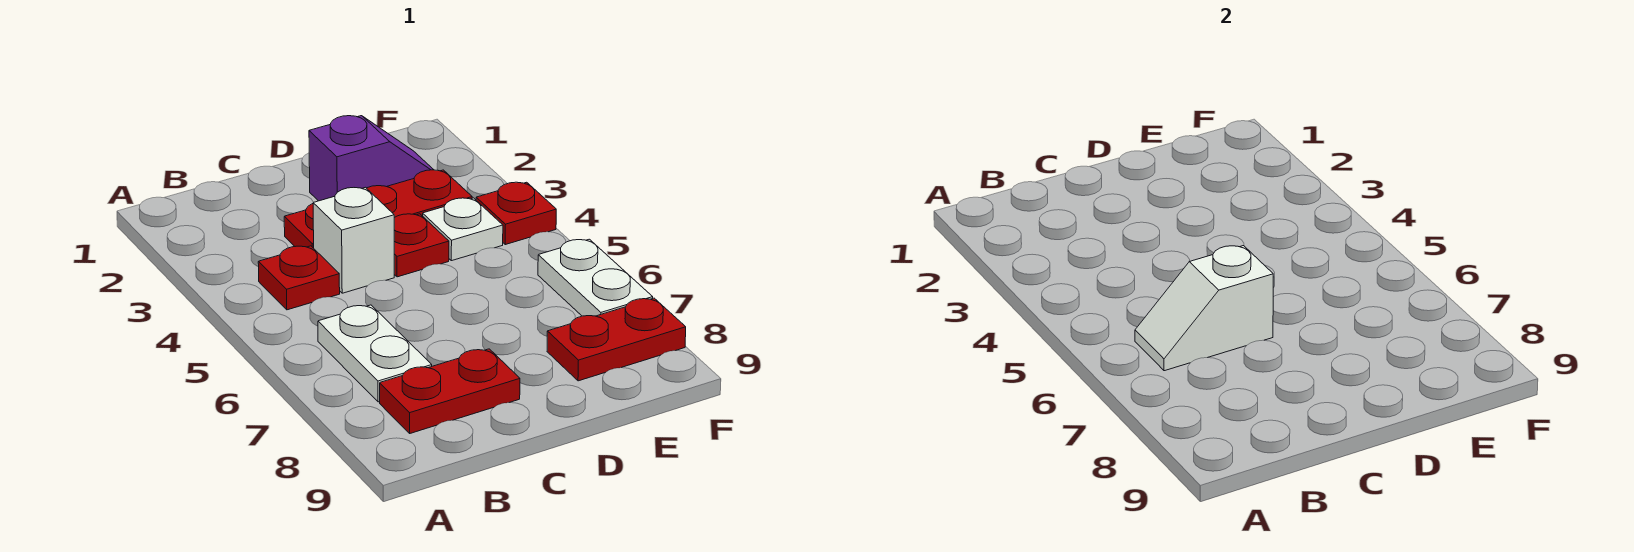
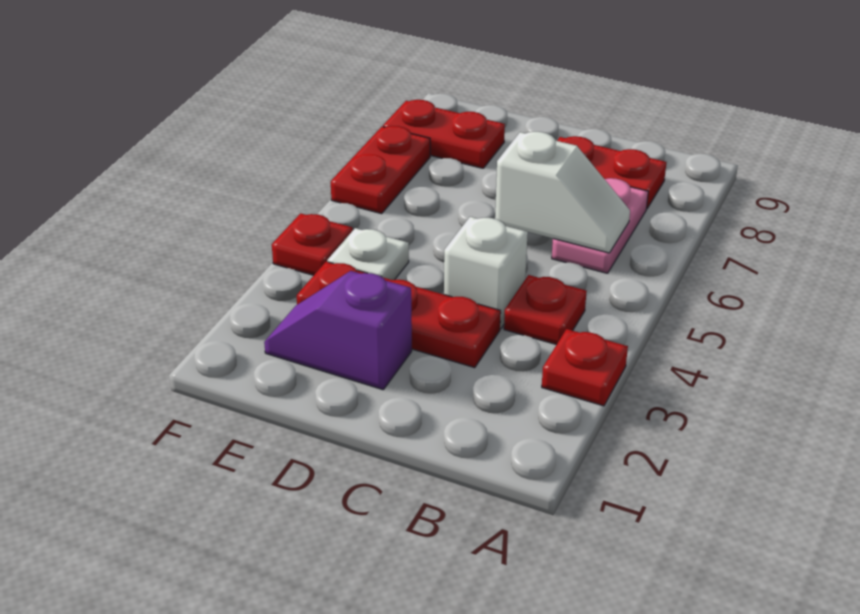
white 1x2 plate [318,305,432,402] -> pink 1x2 plate [552,178,648,273]
red 1x1 plate [394,214,449,277] -> red 1x1 plate moved to [542,329,628,406]
white 1x2 plate [538,239,653,316] -> red 1x2 plate [331,126,430,214]

